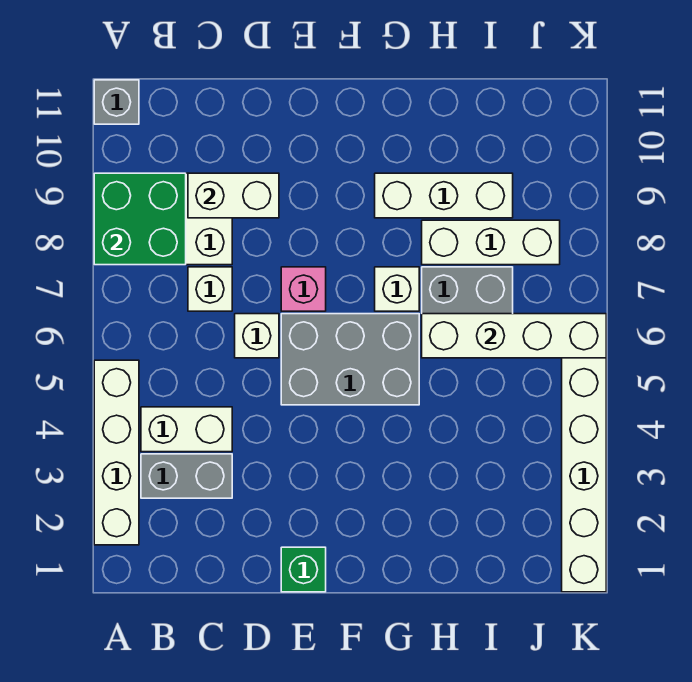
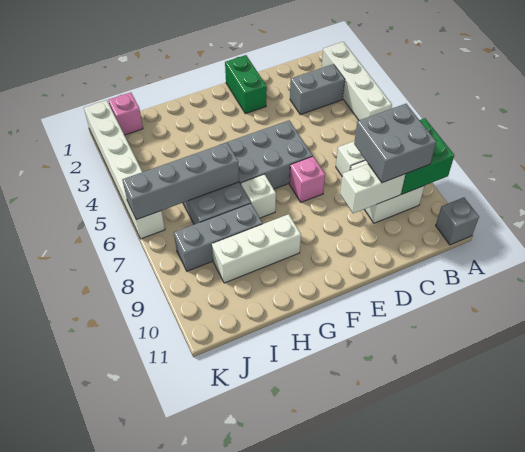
white 1x2 brick [141,407,232,452] -> none
none -> grey 2x2 brick [354,104,436,183]
white 1x1 brick [235,314,279,358] -> none
green 1x1 brick [281,547,326,592] -> green 1x2 brick [225,55,267,114]
white 1x4 brick [422,314,606,358] -> grey 1x4 brick [122,143,239,220]
white 1x3 brick [422,220,560,265] -> grey 1x3 brick [174,203,263,271]
none -> pink 1x1 brick [108,92,143,135]

